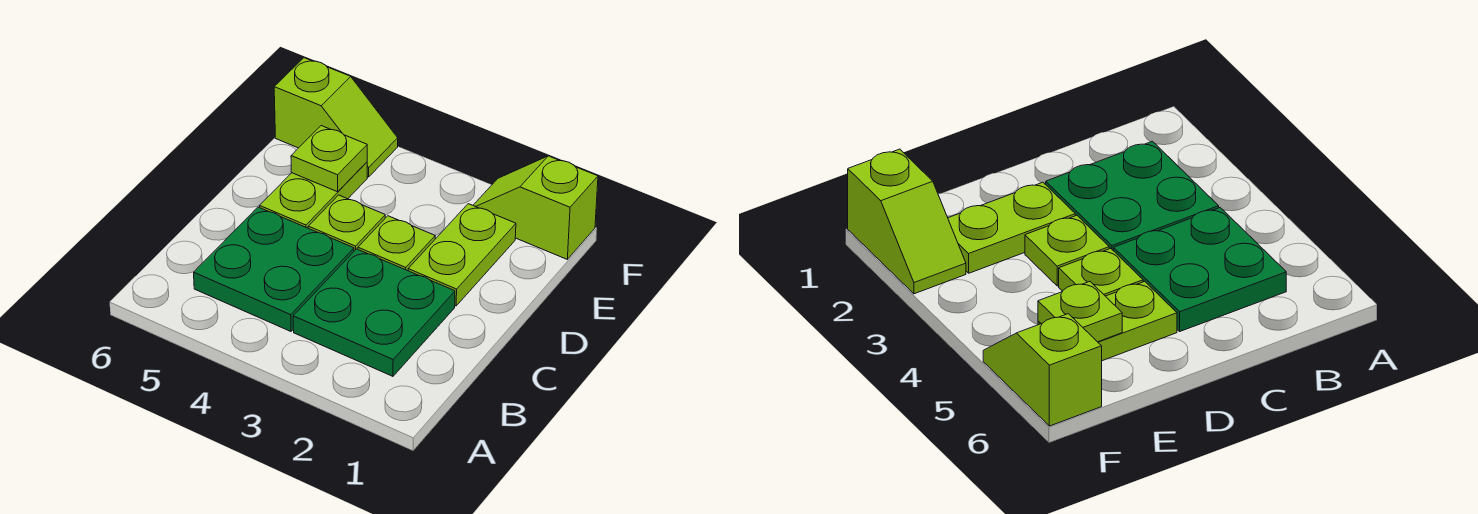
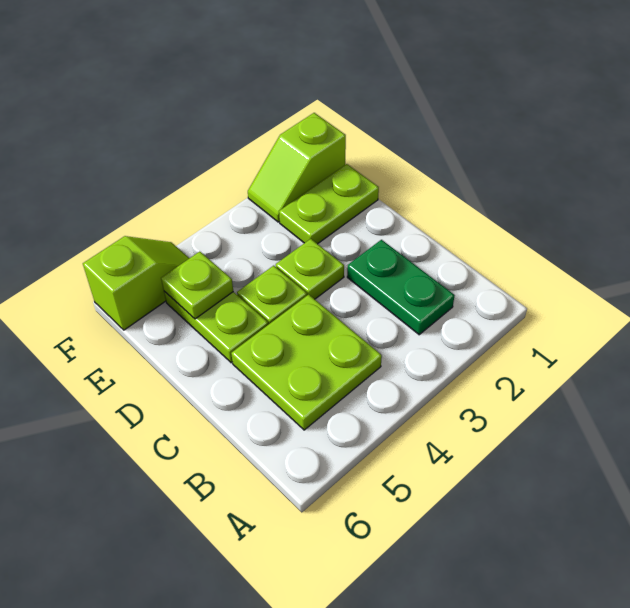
green 2x2 plate [293,249,455,376] -> green 1x2 plate [347,240,455,335]
green 2x2 plate [194,207,354,331] -> lime 2x2 plate [231,294,382,430]
lime 1x2 plate [408,204,516,306] -> lime 1x2 plate turned to [279,164,379,244]

